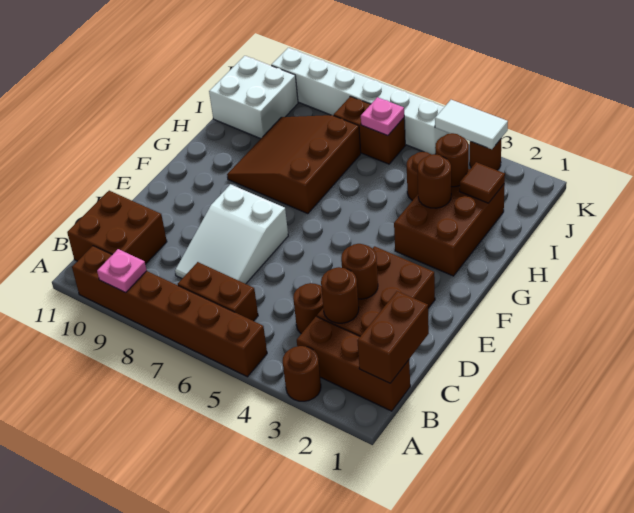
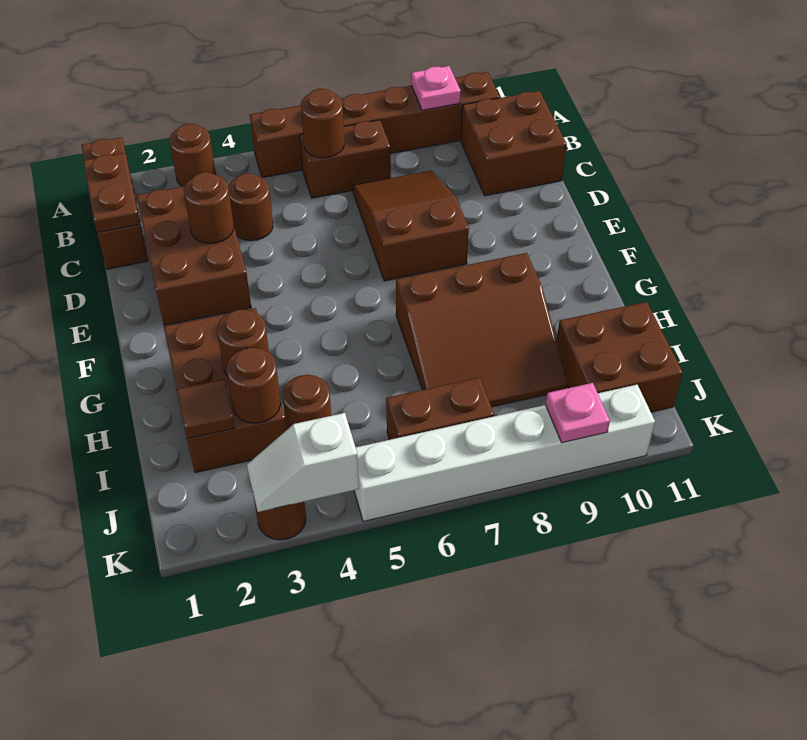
brown 1x3 brick [297,317,410,411] -> brown 1x3 brick turned to [82,137,148,269]
brown 1x2 brick [357,291,429,383] -> brown 1x2 plate [83,153,140,233]
brown 1x1 round brick [321,267,359,323] -> brown 1x1 round brick moved to [301,89,344,158]
white 2x3 slope [175,184,288,284] -> brown 2x3 slope [353,170,469,281]
brown 3x3 slope [227,115,361,214] -> brown 3x3 slope turned to [396,253,568,407]
white 2x2 brick [209,56,298,139] -> brown 2x2 brick [557,302,683,412]
pink 1x1 plate [361,97,404,136] -> pink 1x1 plate moved to [546,383,610,443]
white 1x2 tile [435,100,508,149] -> white 1x2 slope [247,413,359,512]

